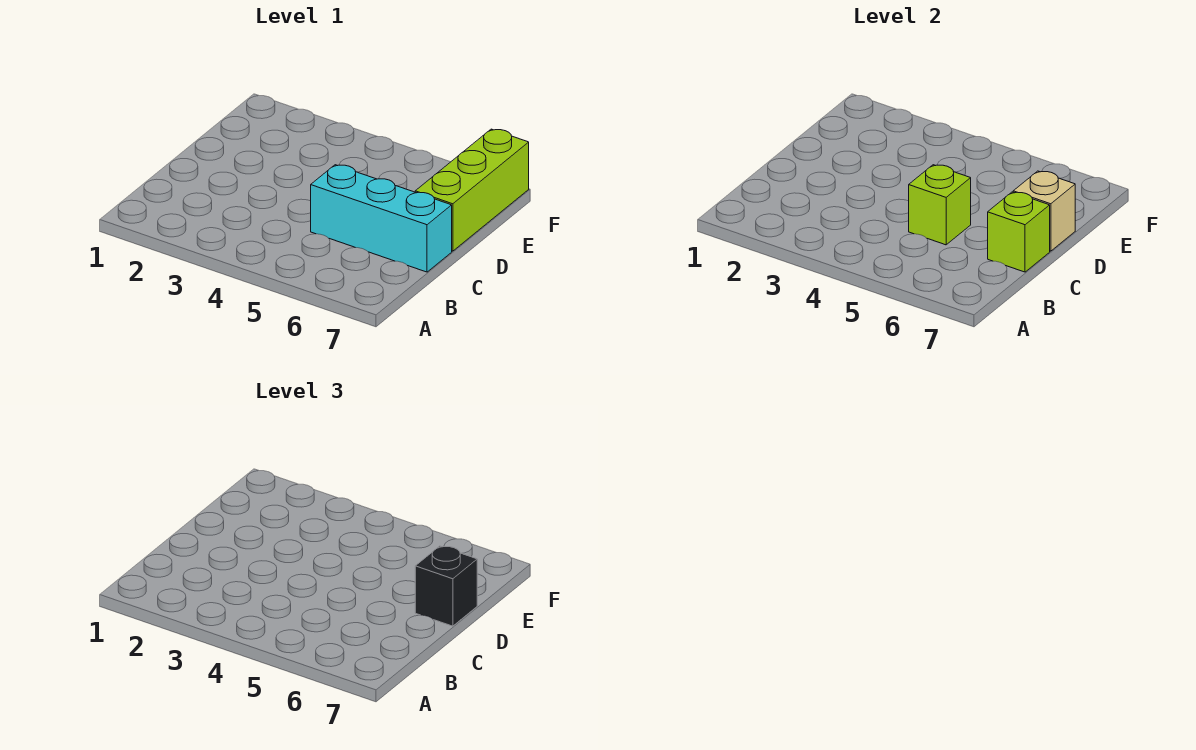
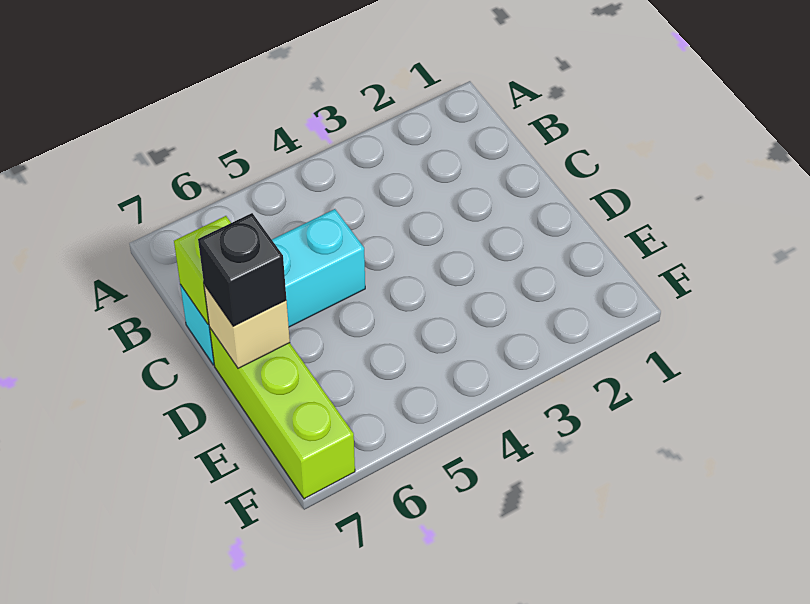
lime 1x1 brick [909,165,971,245] -> none

